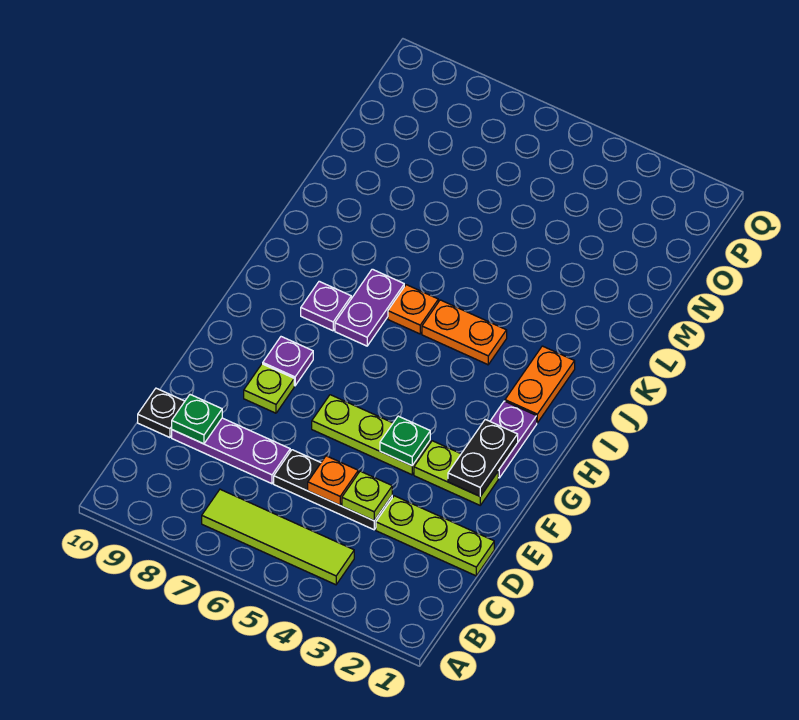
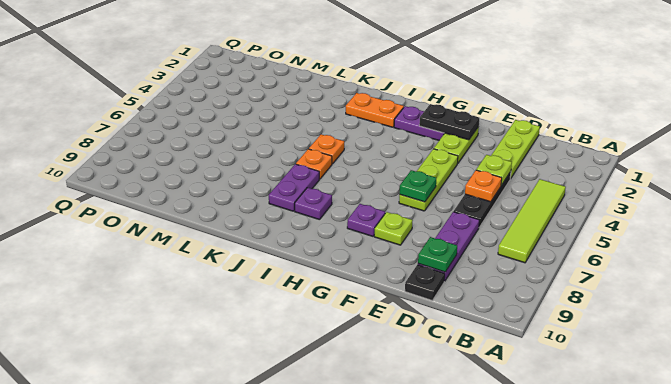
green 1x1 plate [380,416,430,466] -> green 1x1 plate moved to [399,170,436,202]
purple 1x2 plate [335,269,404,346] -> purple 1x2 plate turned to [269,164,319,211]
orange 1x2 plate [422,300,507,365] -> orange 1x1 plate [309,134,344,164]

